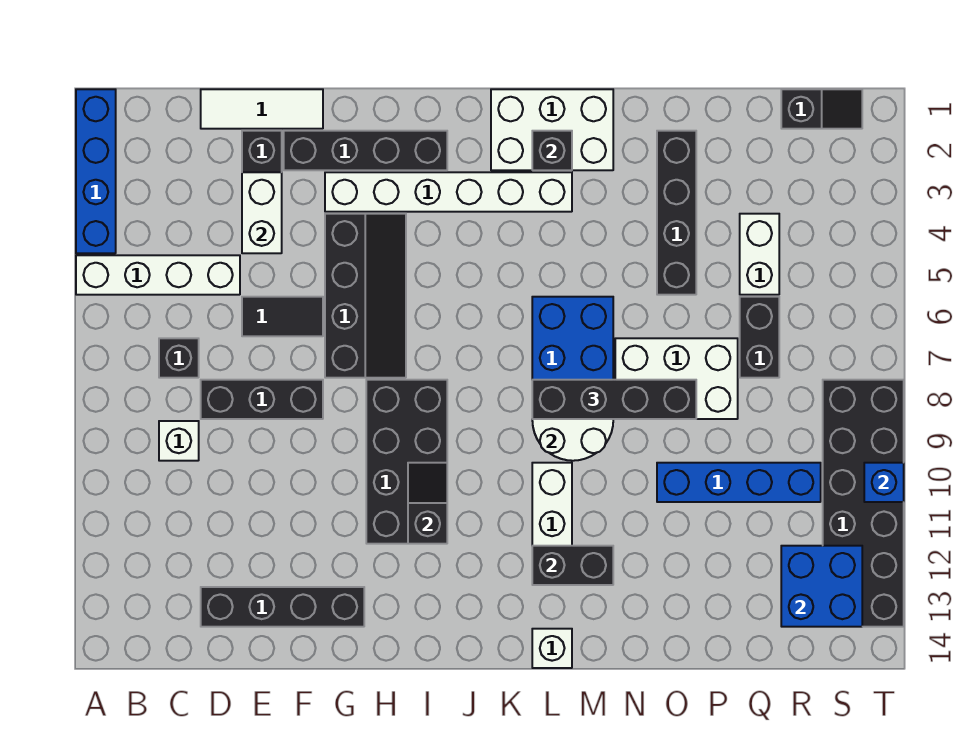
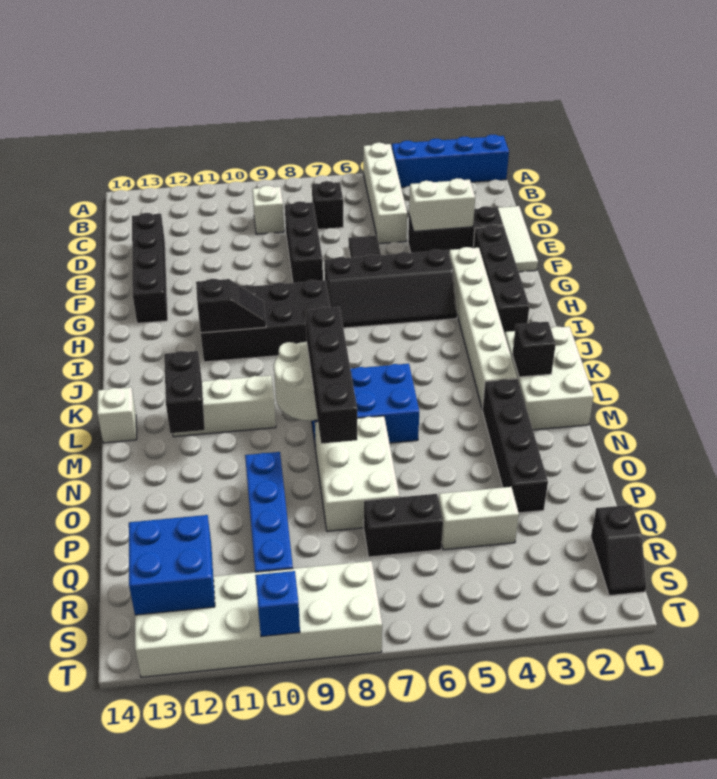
black 1x4 brick [657,131,696,295] -> black 1x4 brick turned to [482,379,548,513]
black 2x6 brick [823,380,904,627] -> white 2x6 brick [135,561,382,677]

